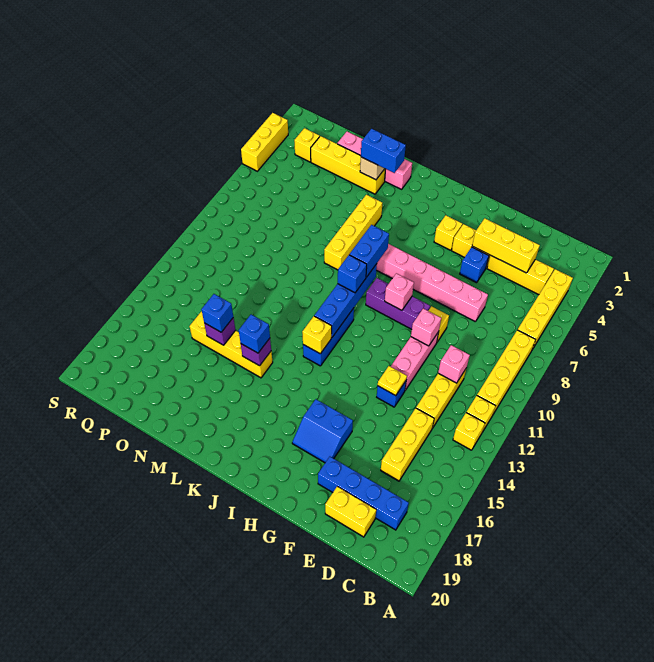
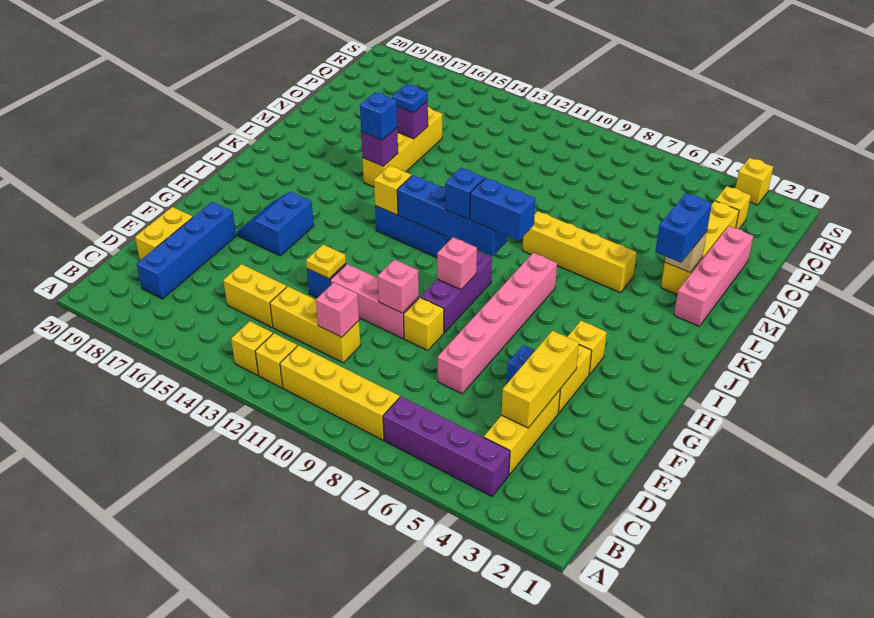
yellow 1x4 brick [518,269,573,349] -> purple 1x4 brick [383,397,510,496]
yellow 1x3 brick [381,408,434,481] -> yellow 1x2 brick [223,264,287,327]
blue 1x1 brick [201,294,233,332] -> blue 1x1 plate [392,84,428,113]
yellow 1x3 brick [241,113,288,171] -> yellow 1x1 brick [736,158,773,205]

